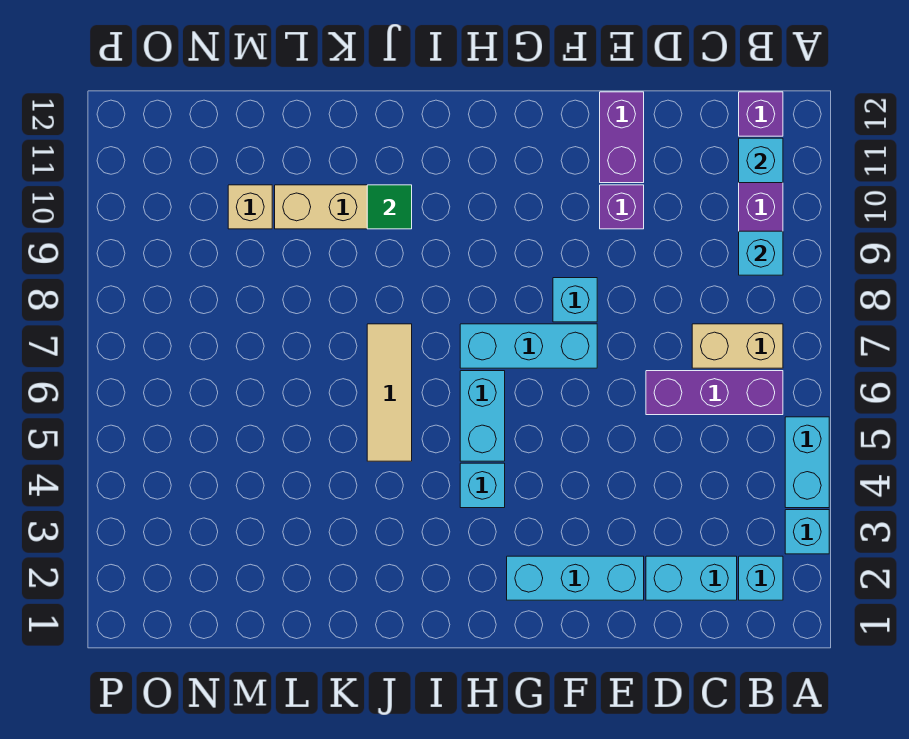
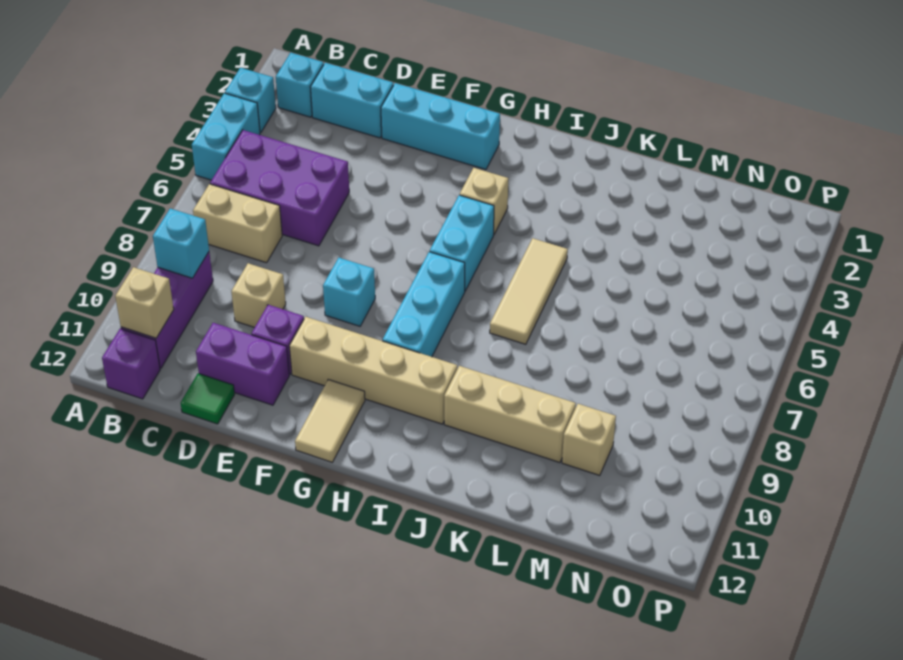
purple 1x3 brick [646,371,783,415] -> purple 2x3 brick [210,130,349,246]
cyan 1x1 brick [739,138,783,183] -> tan 1x1 brick [115,267,174,338]
none -> tan 1x1 brick [231,263,286,328]
purple 1x2 brick [600,92,644,183] -> purple 1x2 brick turned to [196,323,289,405]
cyan 1x3 brick [460,324,597,368] -> cyan 1x3 brick turned to [383,252,465,357]
none -> tan 1x4 brick [289,317,457,424]
none -> tan 1x2 tile [295,380,365,462]
cyan 1x1 brick [460,463,505,508] -> tan 1x1 brick [460,168,508,234]
green 1x1 tile [367,185,412,229] -> green 1x1 tile moved to [181,373,235,424]

